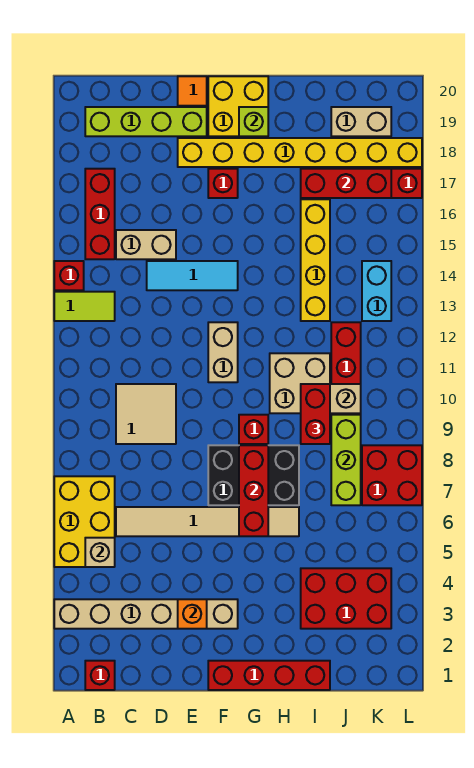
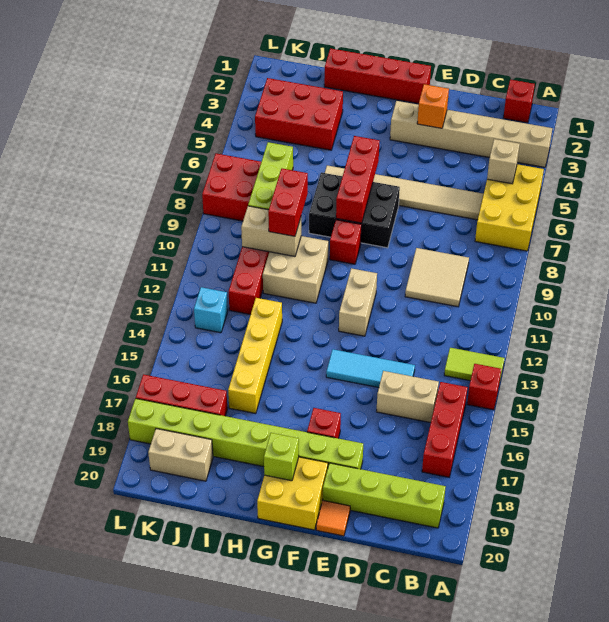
yellow 1x8 brick [178,138,422,167] -> lime 1x8 brick [128,398,363,469]
red 1x3 brick [301,169,391,198] -> none
cyan 1x2 brick [362,261,391,321] -> cyan 1x1 brick [194,287,228,333]

